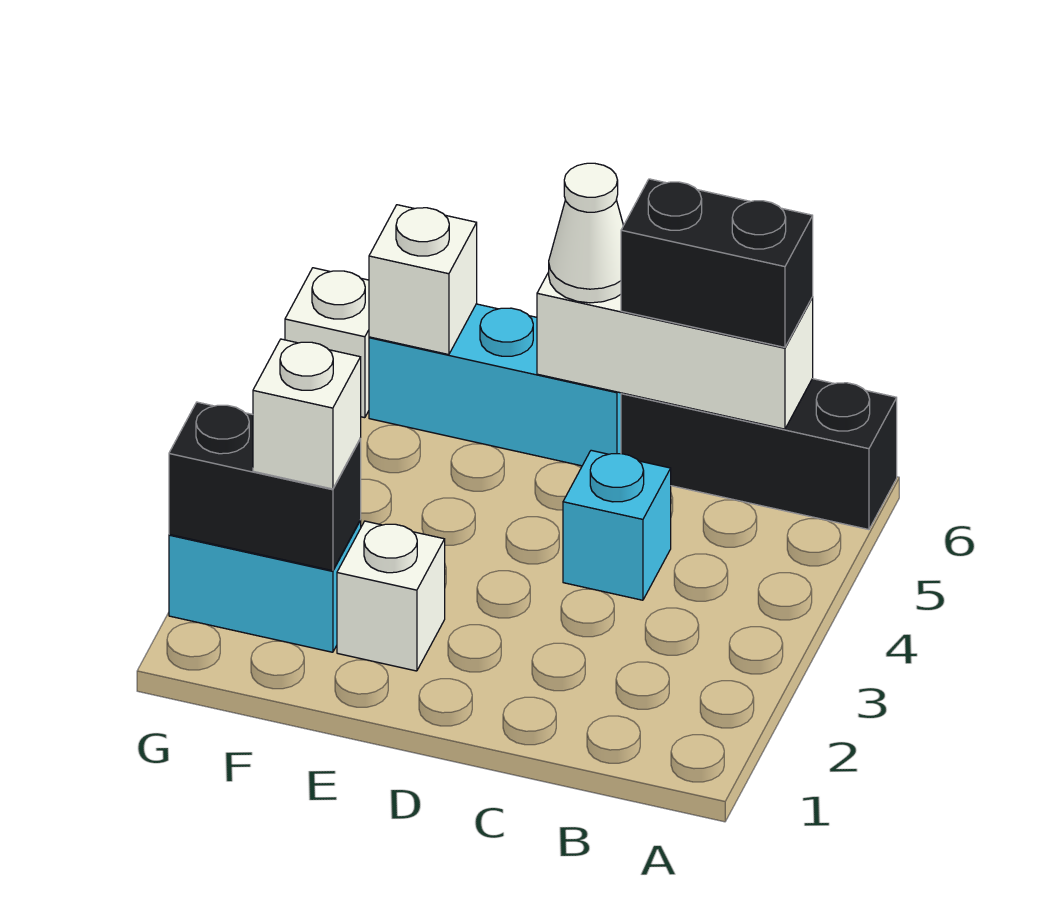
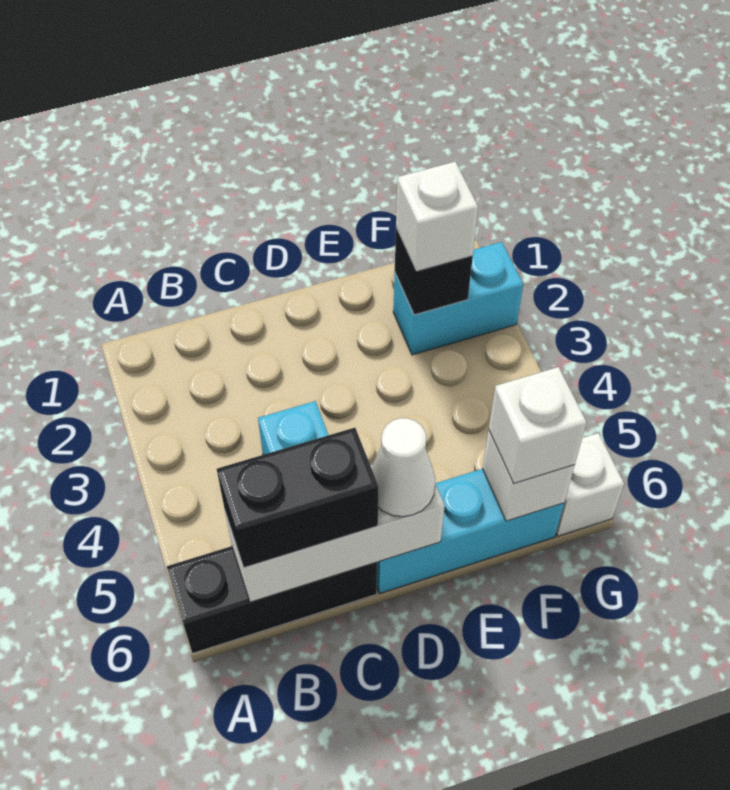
white 1x1 brick [337,521,445,671] -> white 1x1 brick moved to [489,367,587,483]
black 1x2 brick [169,402,361,571] -> black 1x1 brick [395,227,473,315]

